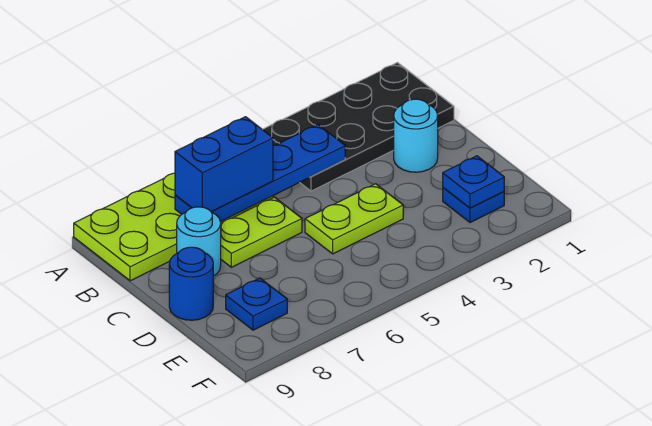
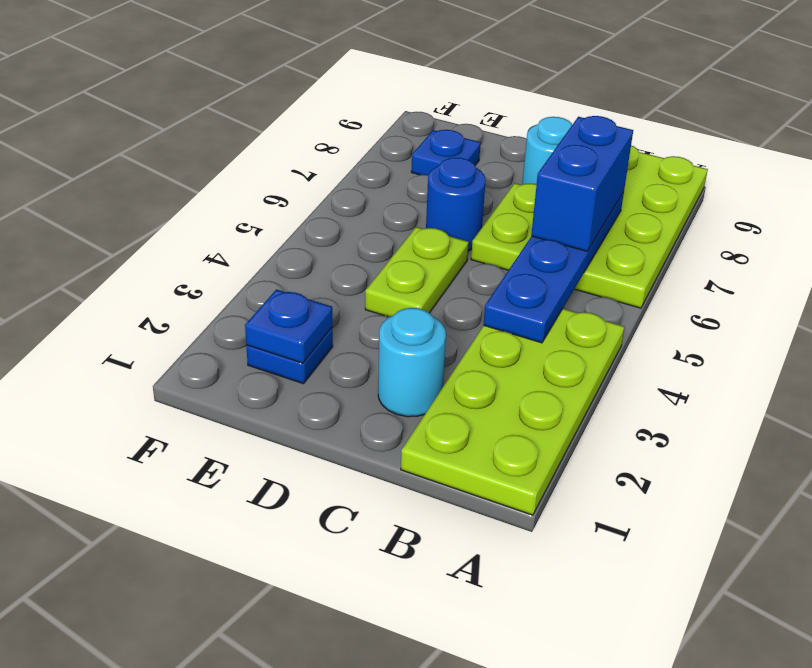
black 2x4 plate [262,63,454,191] -> lime 2x4 plate [401,309,624,515]
blue 1x1 round brick [169,247,213,320] -> blue 1x1 round brick moved to [426,157,486,251]

